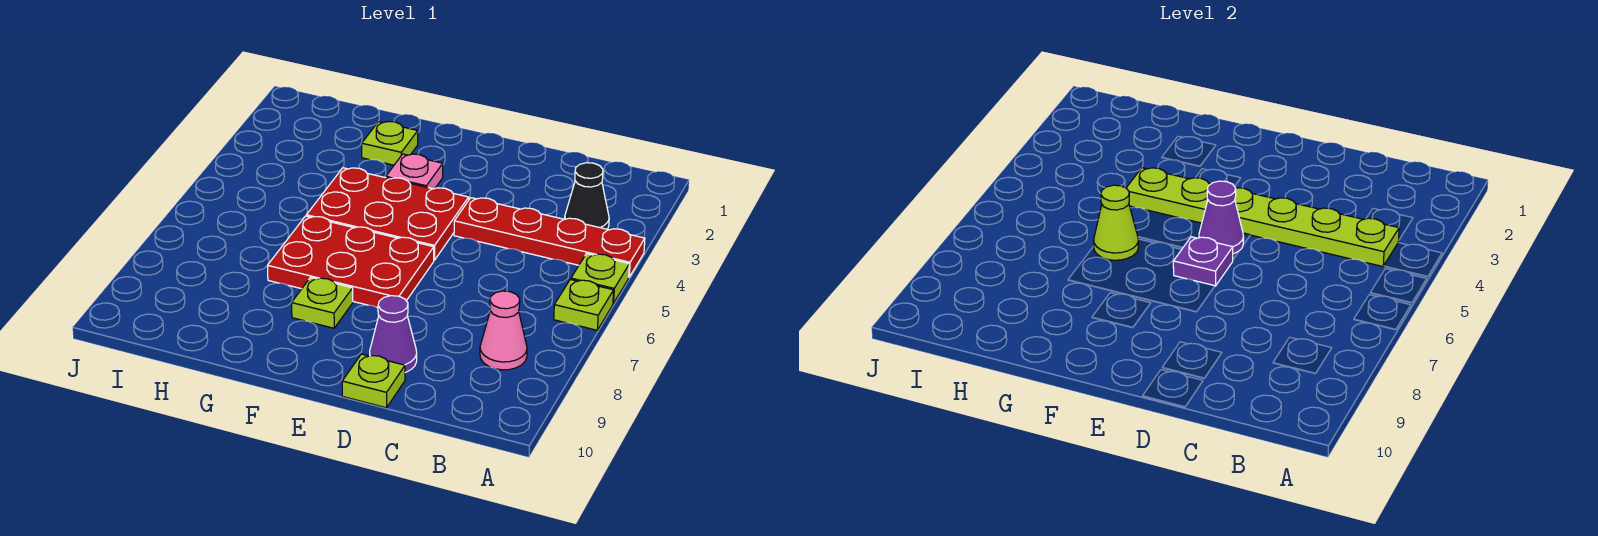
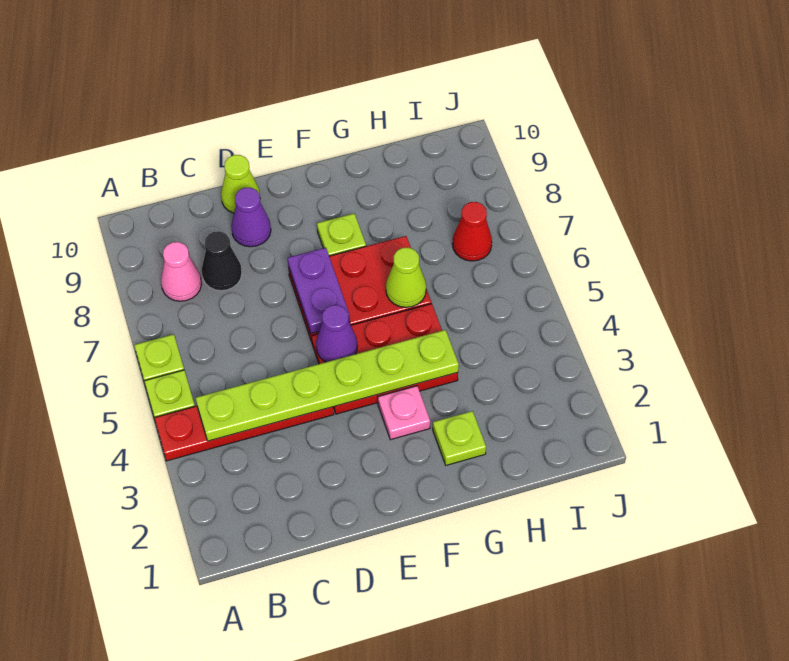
black 1x1 cone [565,163,609,229] -> black 1x1 cone moved to [202,231,242,291]
lime 1x1 plate [342,354,405,408] -> lime 1x1 cone [221,155,260,213]
purple 1x1 plate [1173,237,1233,286] -> purple 1x2 plate [288,248,350,334]
none -> red 1x1 cone [452,202,492,261]

